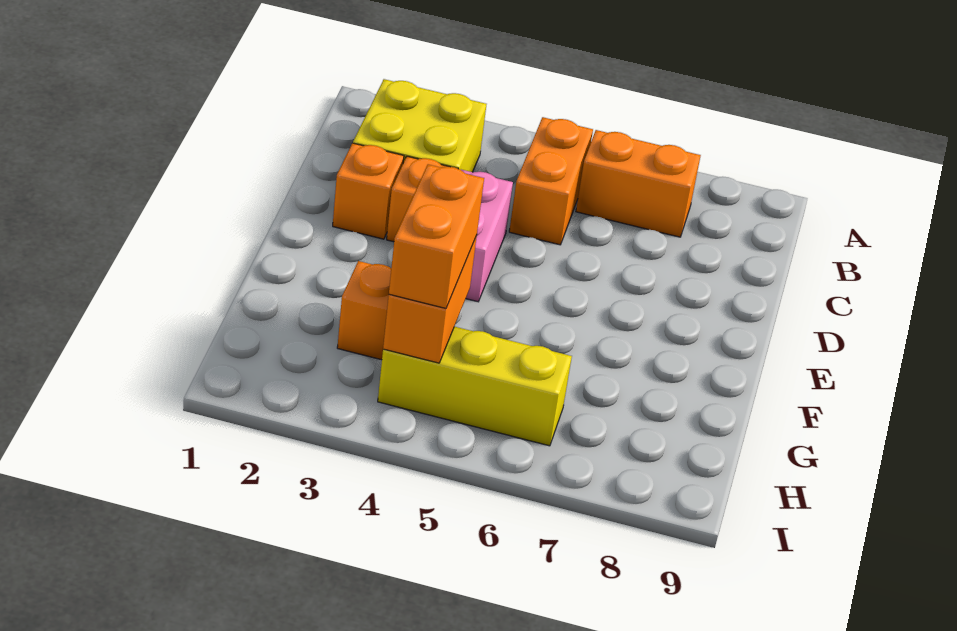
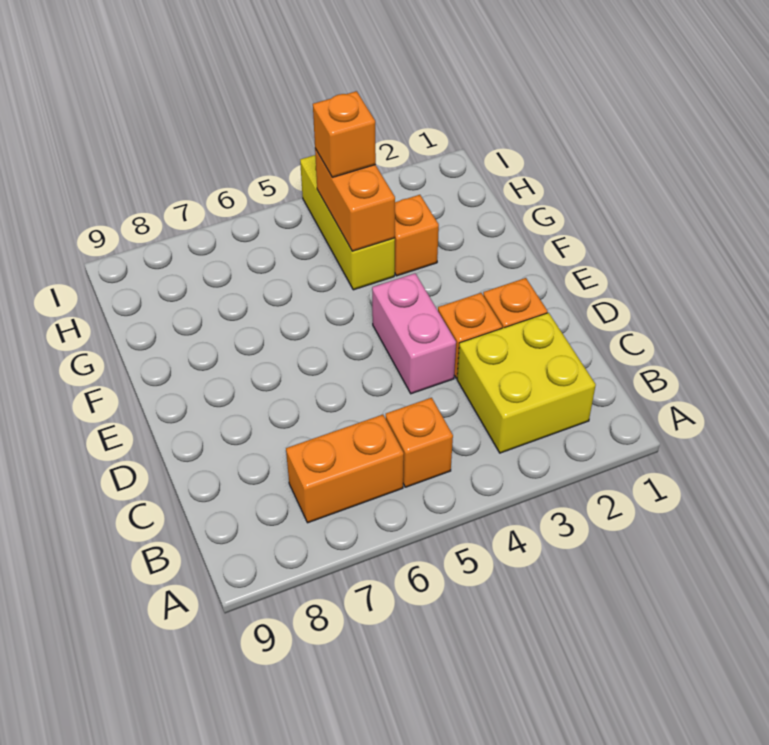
orange 1x2 brick [509,117,593,245] -> orange 1x1 brick [386,398,453,487]
orange 1x2 brick [389,164,484,308] -> orange 1x1 brick [313,91,376,177]
yellow 1x3 brick [378,327,572,446] -> yellow 1x3 brick turned to [300,155,395,290]

